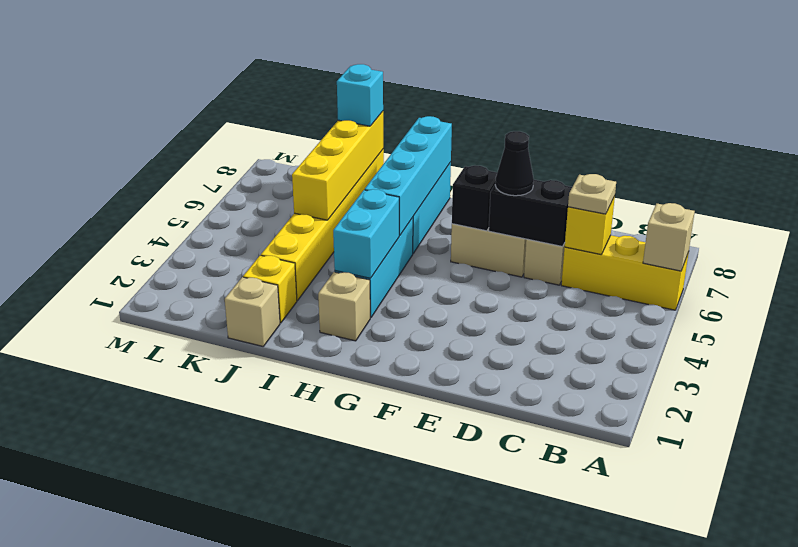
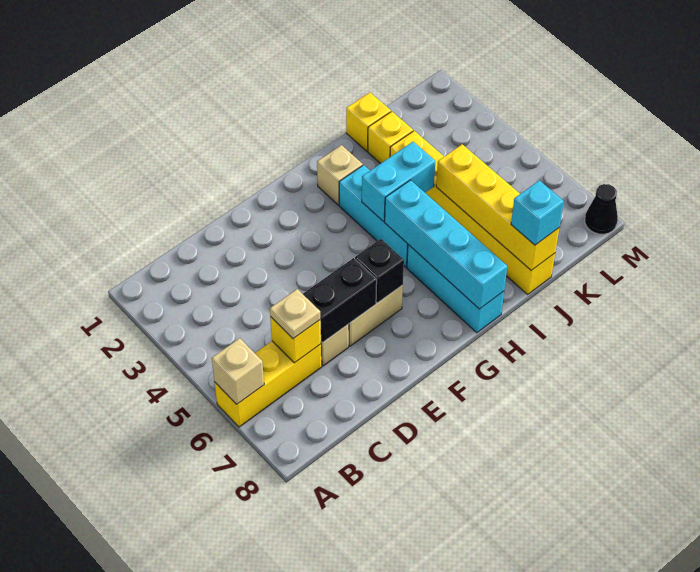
black 1x1 cone [495,131,534,196] -> black 1x1 cone moved to [585,184,618,234]
cyan 1x2 brick [333,189,399,278] -> cyan 1x2 brick turned to [362,142,435,222]
tan 1x1 brick [225,277,280,346] -> yellow 1x1 brick [346,93,391,151]

